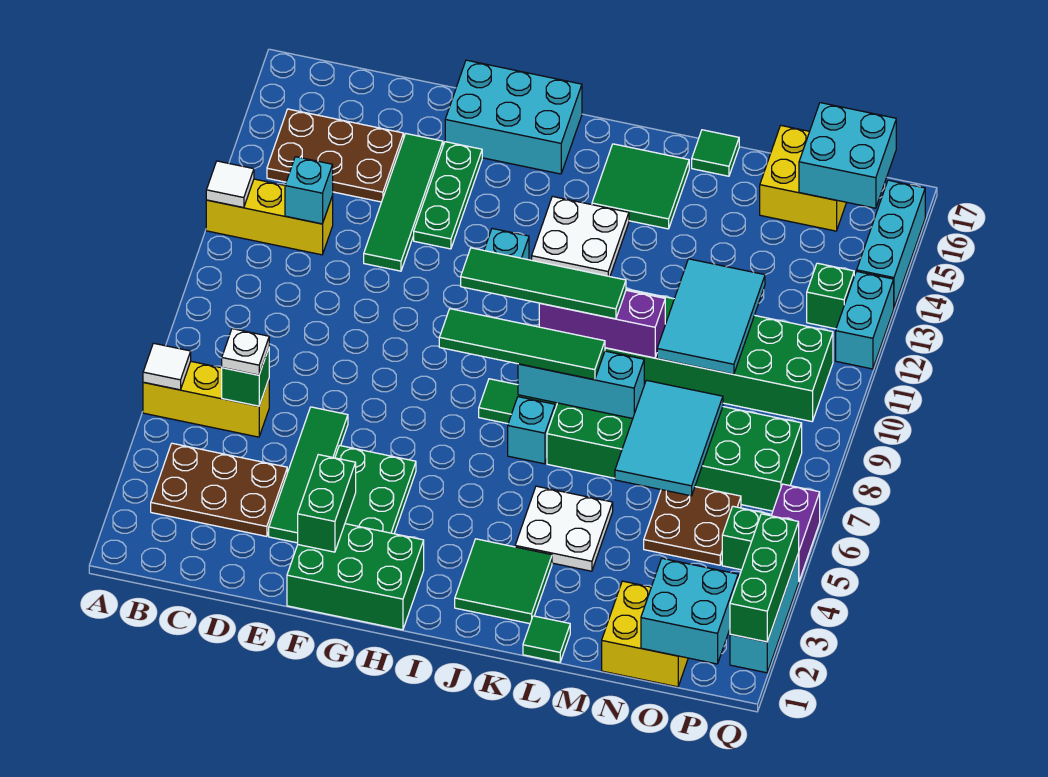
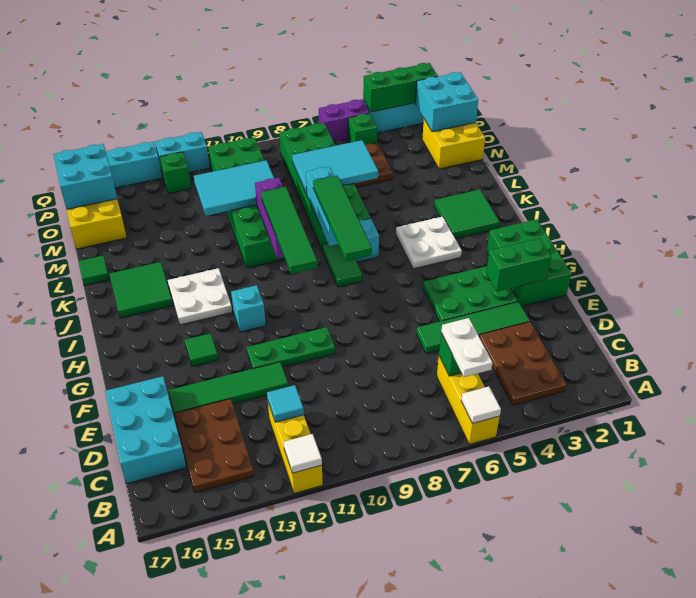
white 1x1 plate [222,329,269,375] -> white 1x2 plate [441,318,492,377]
cyan 1x1 brick [285,157,333,224] -> cyan 1x1 tile [267,385,304,422]
green 1x3 plate [414,142,482,249] -> green 1x3 plate moved to [247,327,335,369]
cyan 2x3 brick [445,60,582,174] -> cyan 2x3 brick moved to [105,376,186,484]
white 2x2 plate [515,486,613,571] -> white 2x2 plate moved to [396,217,462,269]
green 1x1 tile [523,616,570,662] -> green 1x1 tile moved to [185,333,218,366]

